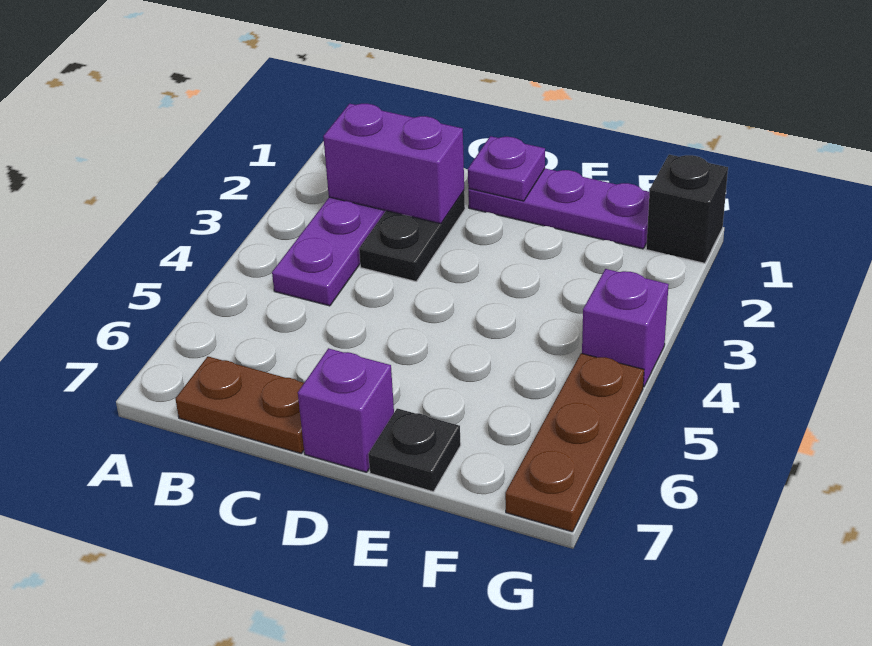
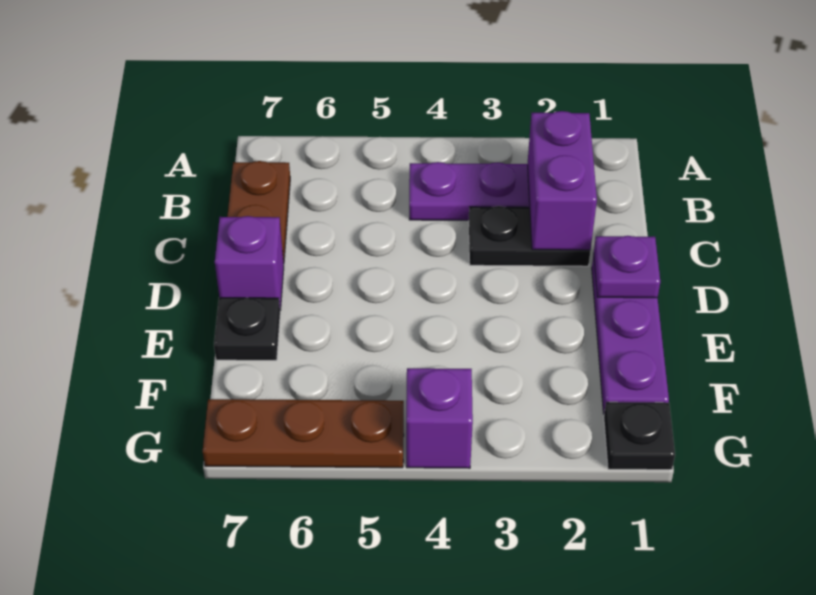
black 1x1 brick [646,155,728,263] -> black 1x1 plate [604,402,675,470]

